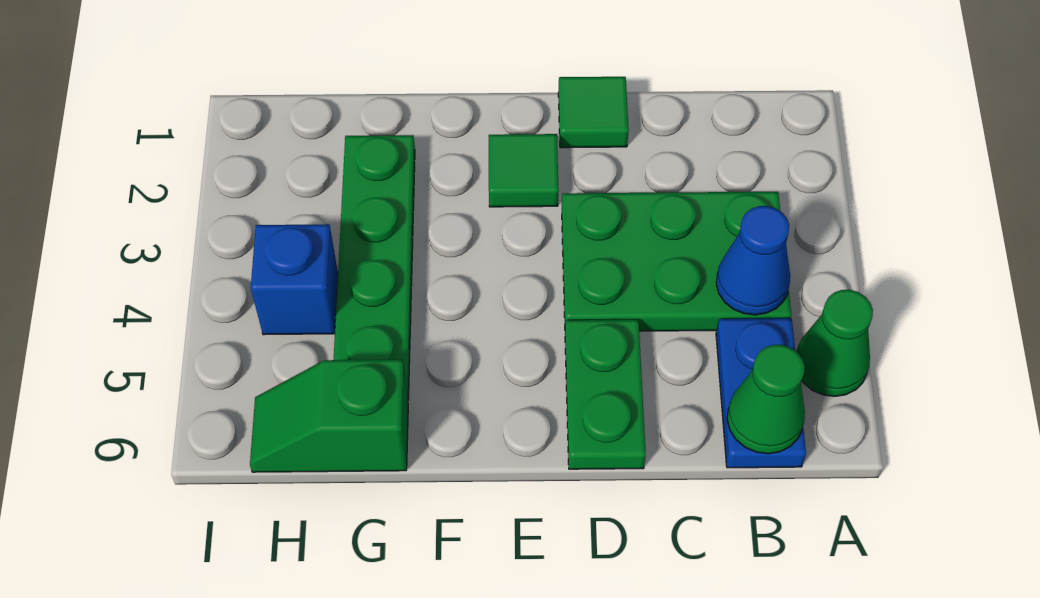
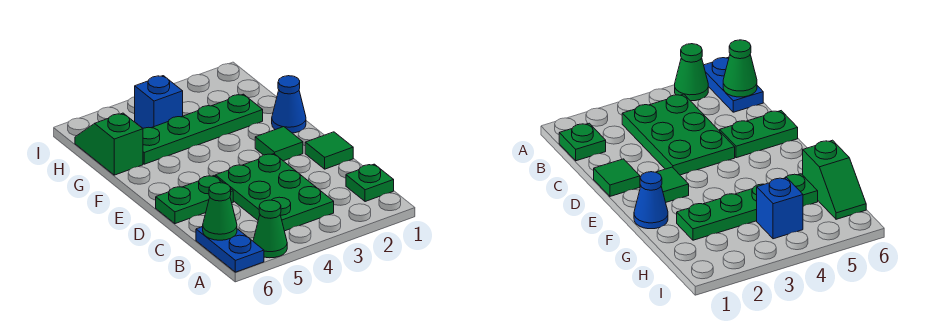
none -> green 1x1 plate [346,164,394,202]
blue 1x1 cone [716,206,790,315] -> blue 1x1 cone moved to [272,76,306,133]
blue 1x2 plate [716,318,806,468] -> blue 1x2 plate turned to [196,227,264,272]

